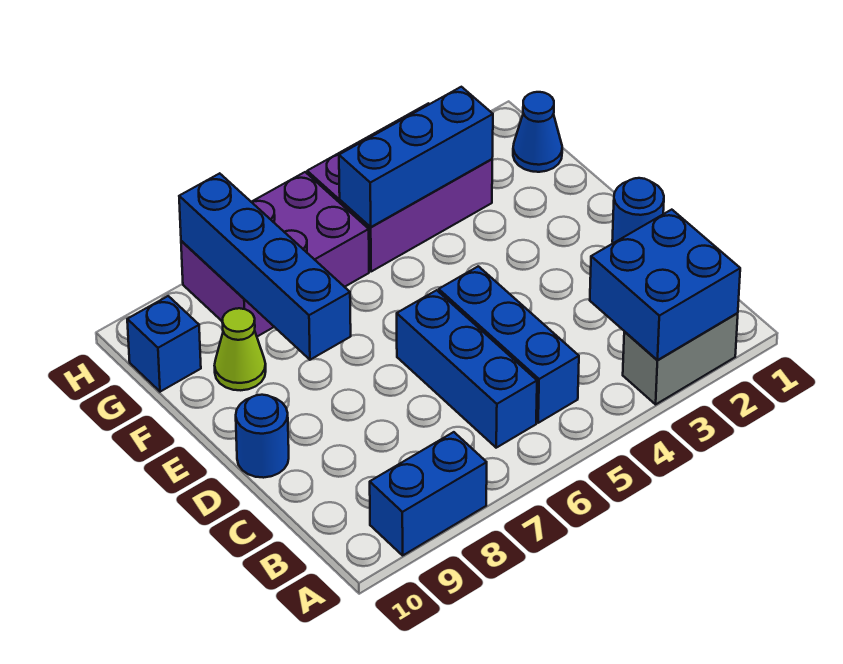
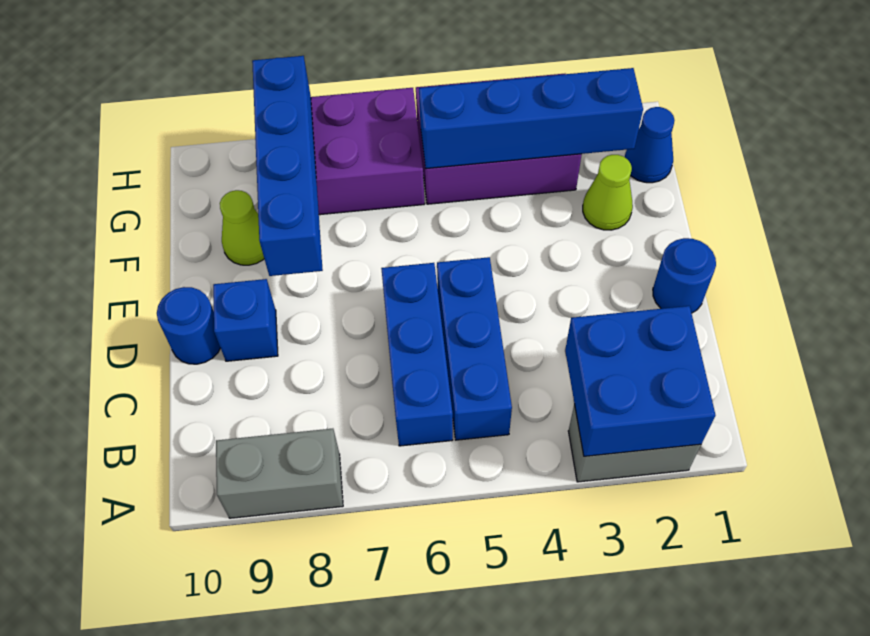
blue 1x2 brick [370,432,487,555] -> grey 1x2 brick [216,429,343,518]
none -> lime 1x1 cone [583,155,633,230]
blue 1x3 brick [339,87,493,227] -> blue 1x4 brick [419,68,643,169]
blue 1x1 brick [127,296,201,392] -> blue 1x1 brick moved to [213,279,278,361]

